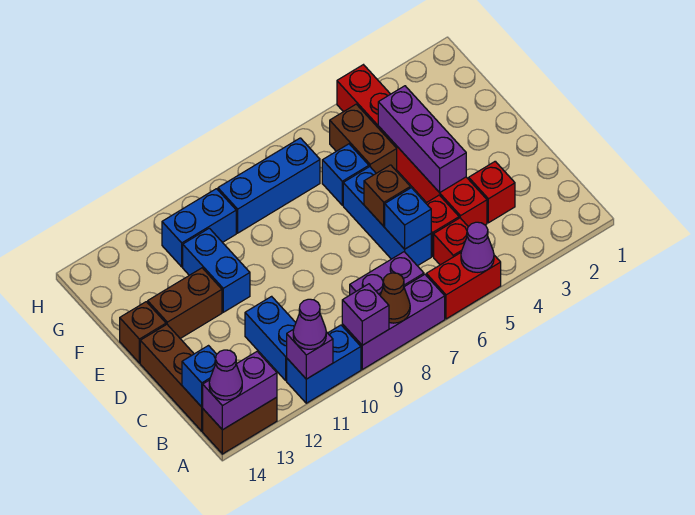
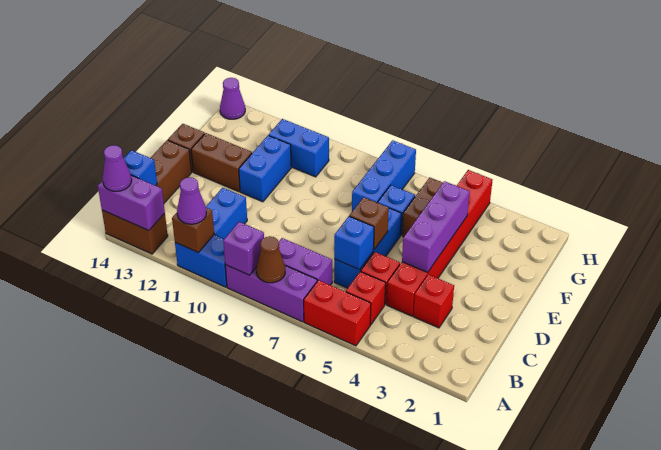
purple 1x1 cone [461,222,494,272] -> purple 1x1 cone moved to [220,78,245,119]
purple 1x1 brick [287,329,333,379] -> brown 1x1 brick [172,208,214,252]
blue 1x3 brick [218,138,320,233] -> blue 1x3 brick turned to [352,140,416,211]

